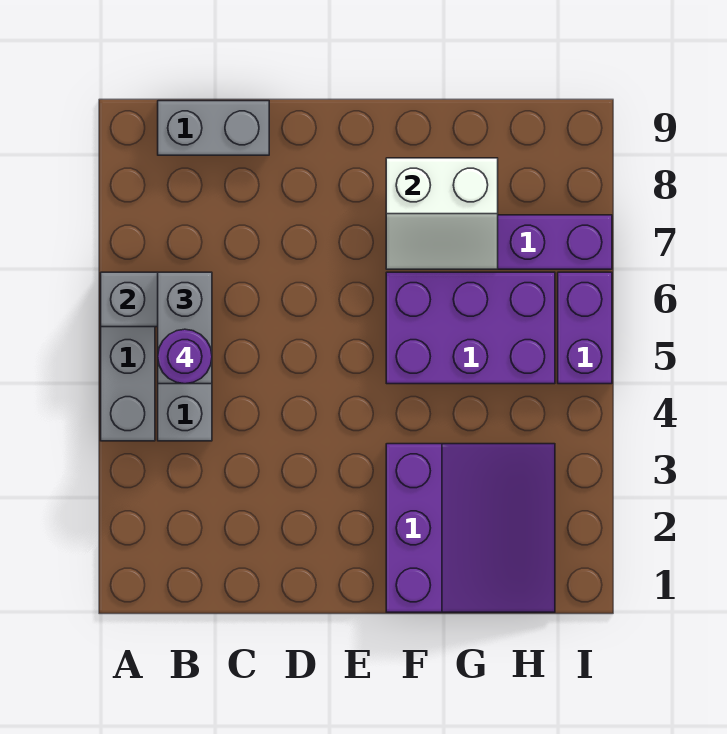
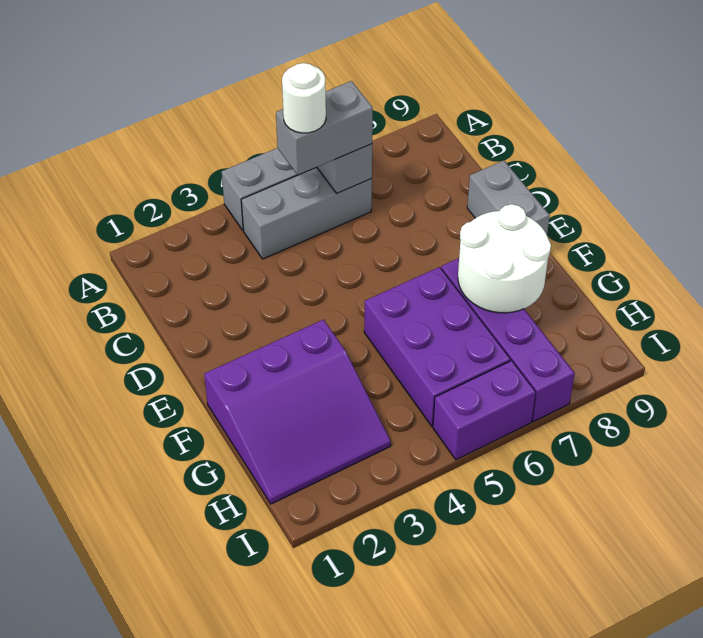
purple 1x1 round brick [158,329,212,384] -> white 1x1 round brick [282,63,326,133]
grey 1x2 brick [158,101,269,155] -> grey 1x2 brick moved to [467,161,550,235]
white 2x2 slope [386,158,498,269] -> white 2x2 round brick [458,204,551,313]

